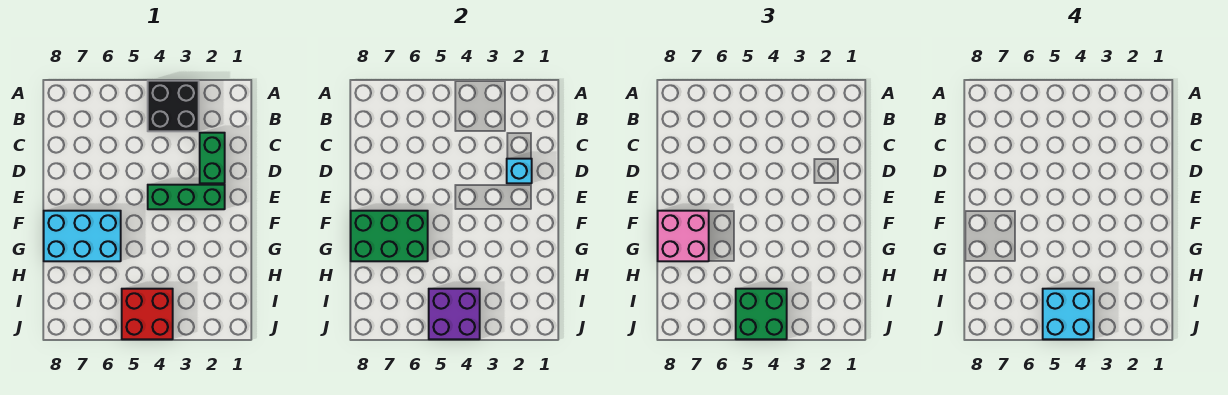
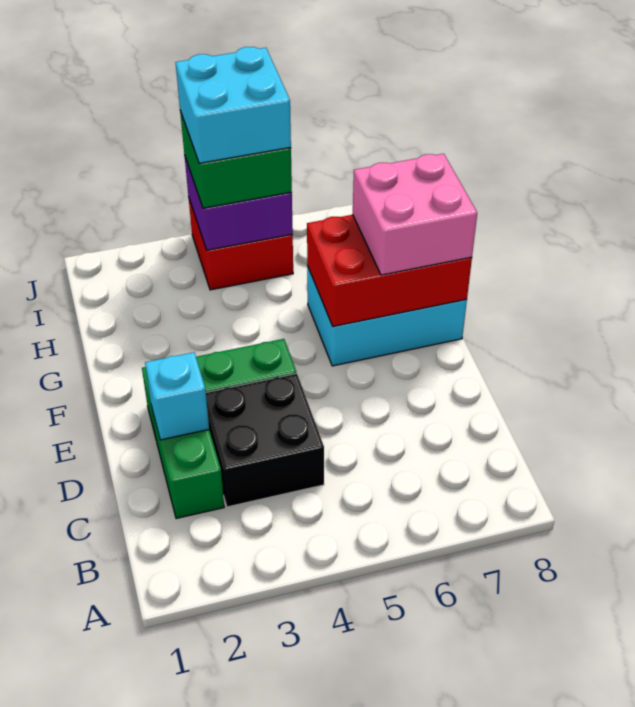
black 2x2 brick [148,81,199,131] -> black 2x2 brick moved to [206,373,324,507]
green 2x3 brick [351,211,428,261] -> red 2x3 brick [307,215,472,327]

